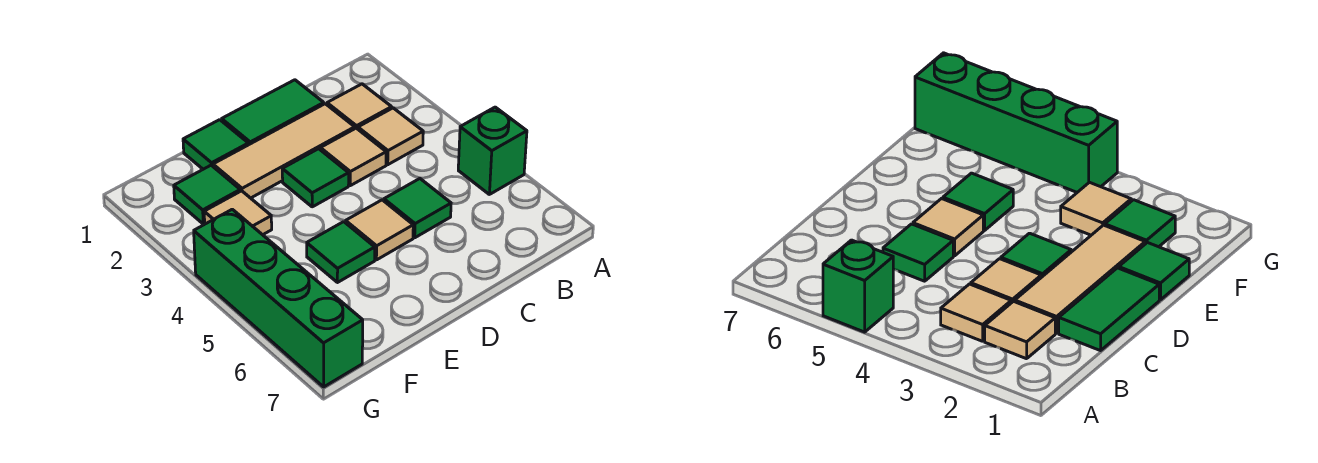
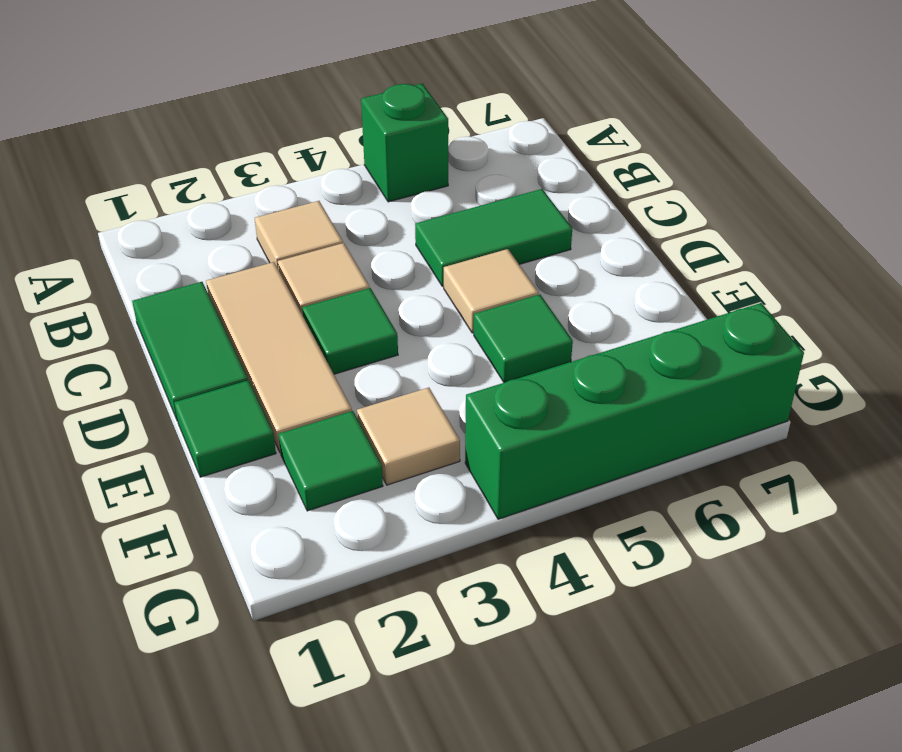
tan 1x1 tile [327,84,392,129] -> none
green 1x1 tile [384,179,451,238] -> green 1x2 tile [415,189,572,286]

